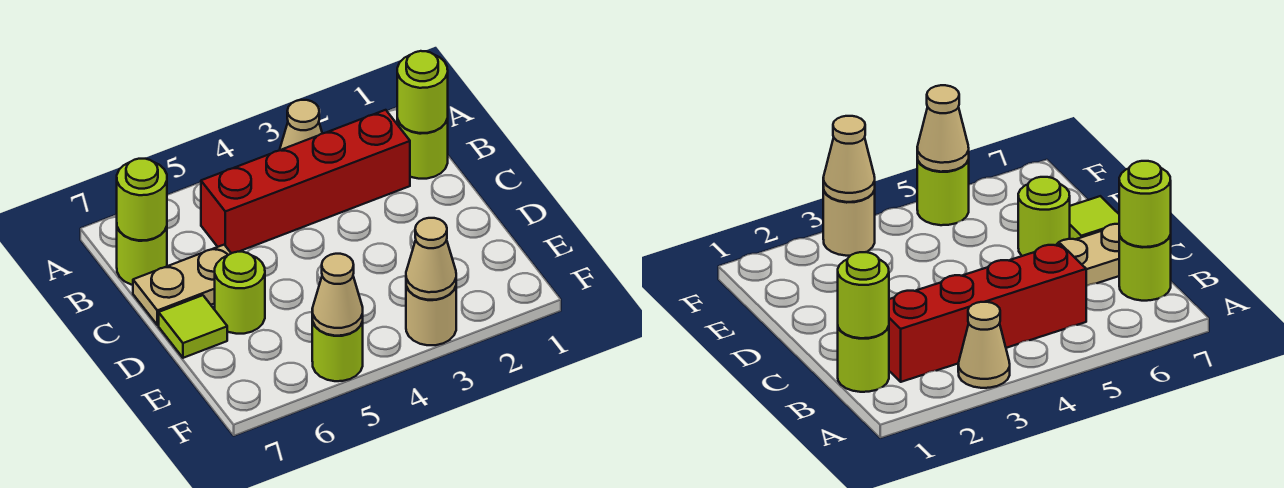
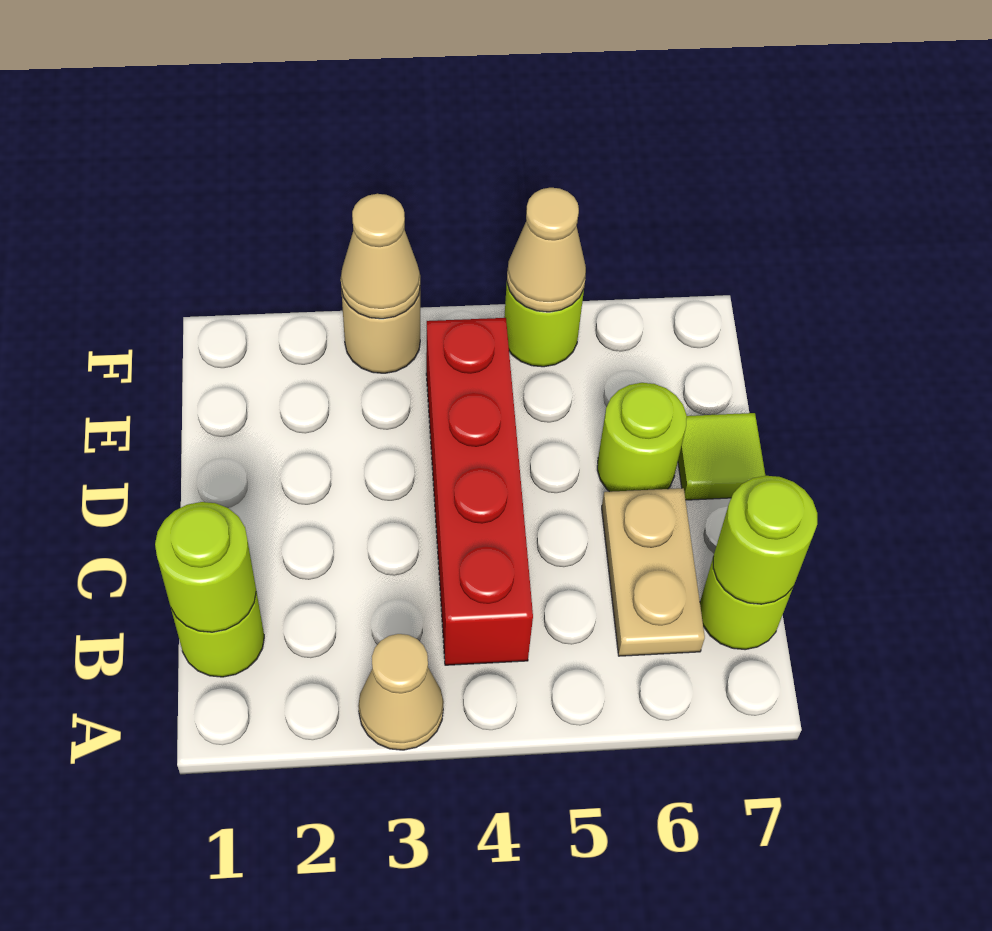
red 1x4 brick [201,110,410,253] -> red 1x4 brick turned to [426,318,533,665]
tan 1x2 plate [133,245,231,325] -> tan 1x2 plate turned to [602,488,705,656]

